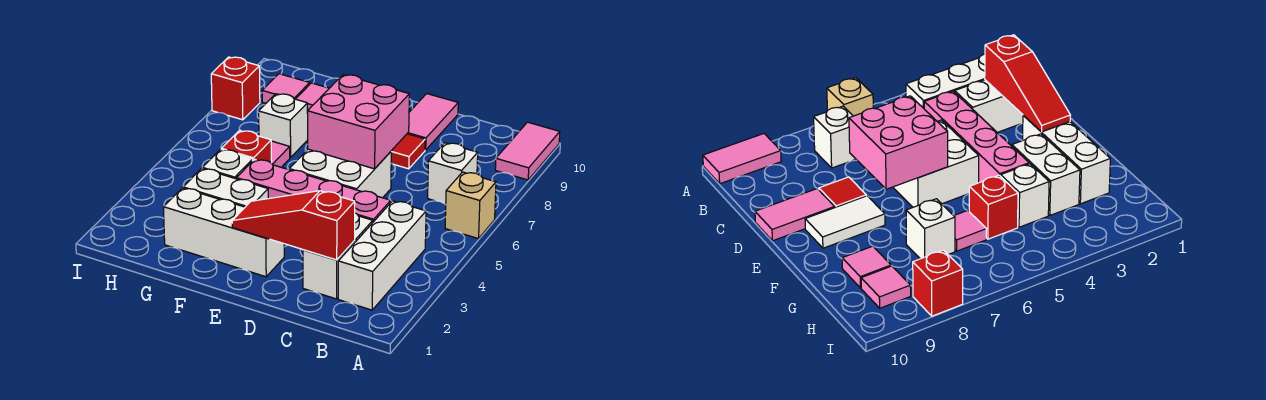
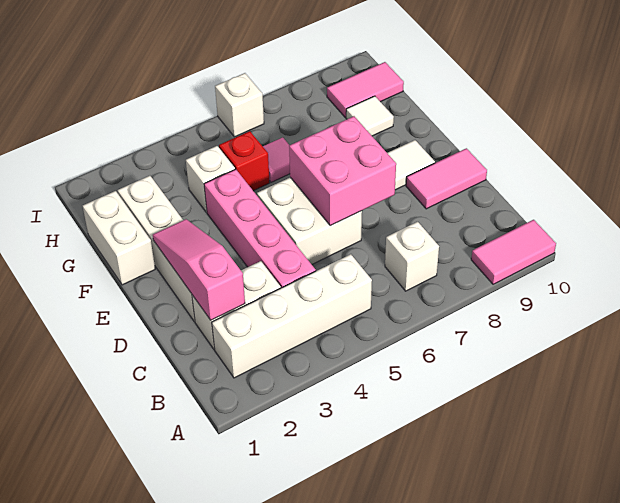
tan 1x1 brick [445,172,496,239] -> none
white 1x3 brick [338,201,426,310] -> white 1x4 brick [212,254,372,378]
red 1x3 slope [232,191,355,260] -> pink 1x3 slope [153,219,245,320]
red 1x1 tile [391,134,425,169] -> none
white 1x3 brick [164,188,284,277] -> white 1x4 brick [118,176,195,322]
white 1x2 brick [183,168,268,207] -> white 1x2 brick moved to [83,191,155,285]
white 1x1 brick [259,94,308,158] -> white 1x1 brick moved to [215,73,264,137]
pink 1x1 tile [296,83,329,113] -> white 1x1 tile [346,96,394,136]
pink 1x1 tile [262,74,310,103] -> pink 1x2 tile [327,62,404,117]
red 1x1 brick [211,57,260,120] -> none

